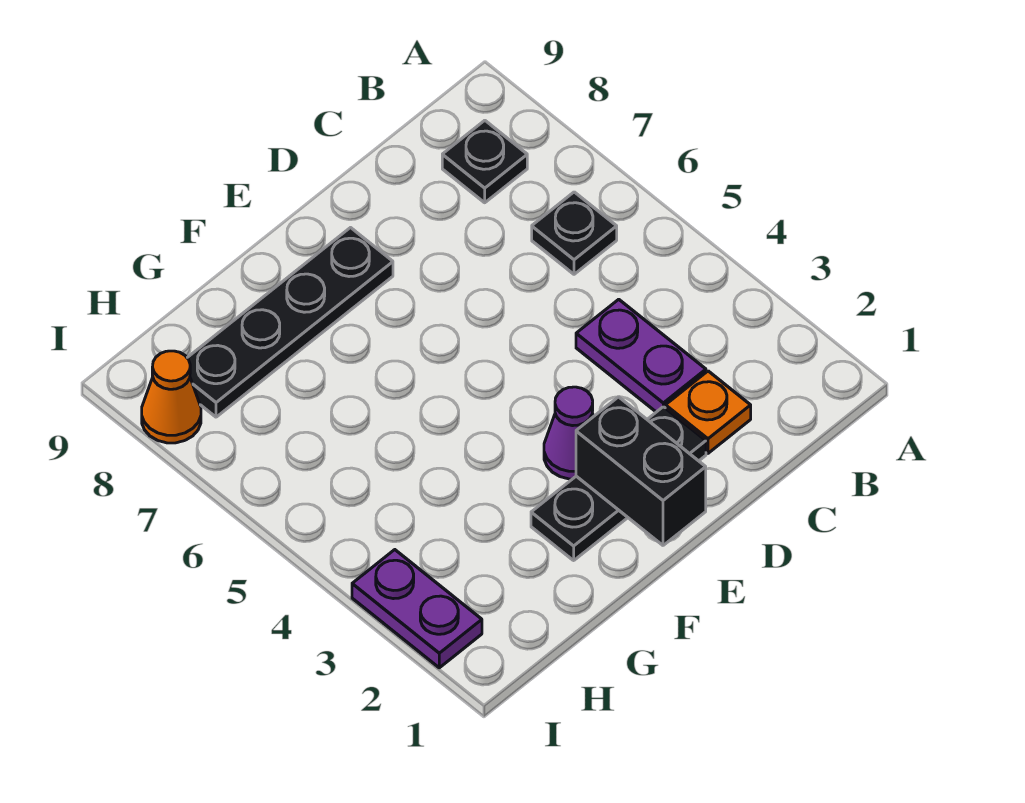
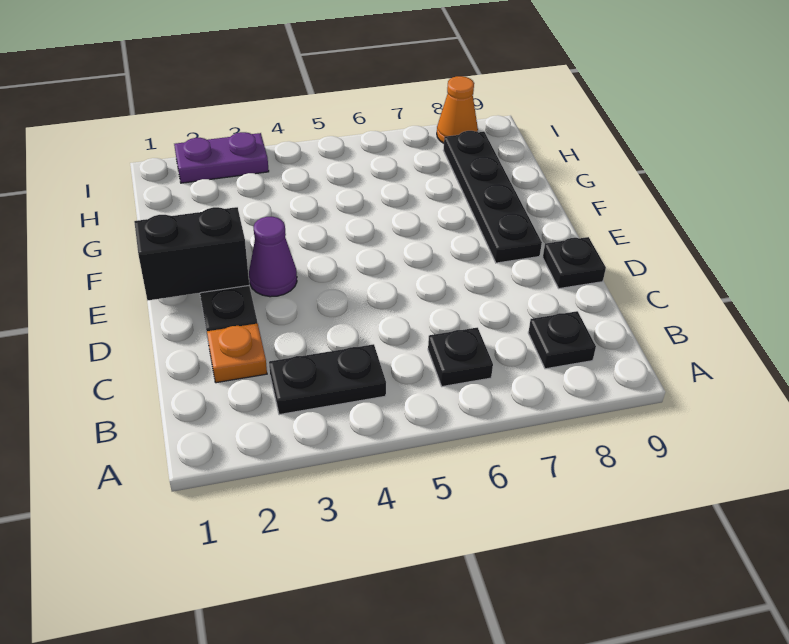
none -> black 1x2 plate [269,344,386,415]
purple 1x2 plate [576,299,706,412] -> none
none -> black 1x1 plate [543,237,606,289]

